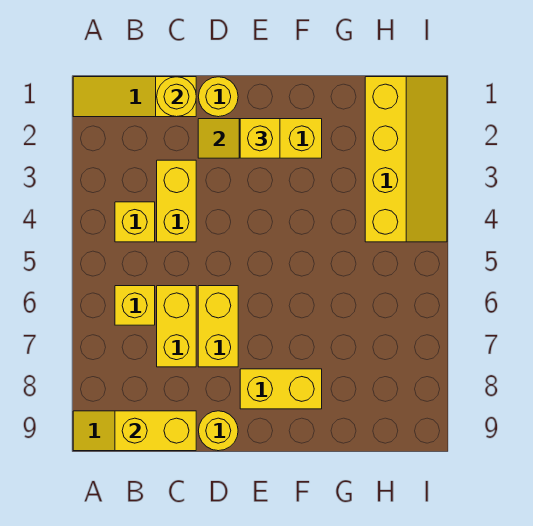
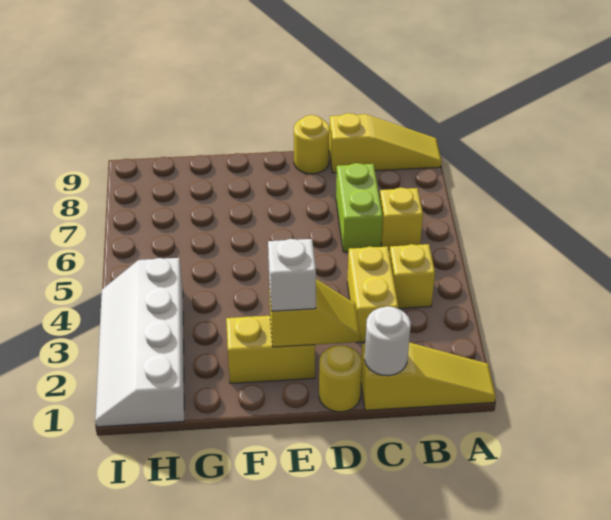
yellow 1x2 brick [115,411,196,451] -> none
yellow 1x1 round brick [157,77,196,117] -> white 1x1 round brick [364,306,411,376]
yellow 1x2 brick [157,286,196,367] -> lime 1x2 brick [336,163,383,252]
yellow 1x2 brick [198,286,238,367] -> none
yellow 1x1 brick [240,119,280,158] -> white 1x1 brick [268,239,316,311]
yellow 1x2 brick [240,369,322,409] -> none
yellow 2x4 slope [365,77,447,242] -> white 2x4 slope [95,258,184,427]

